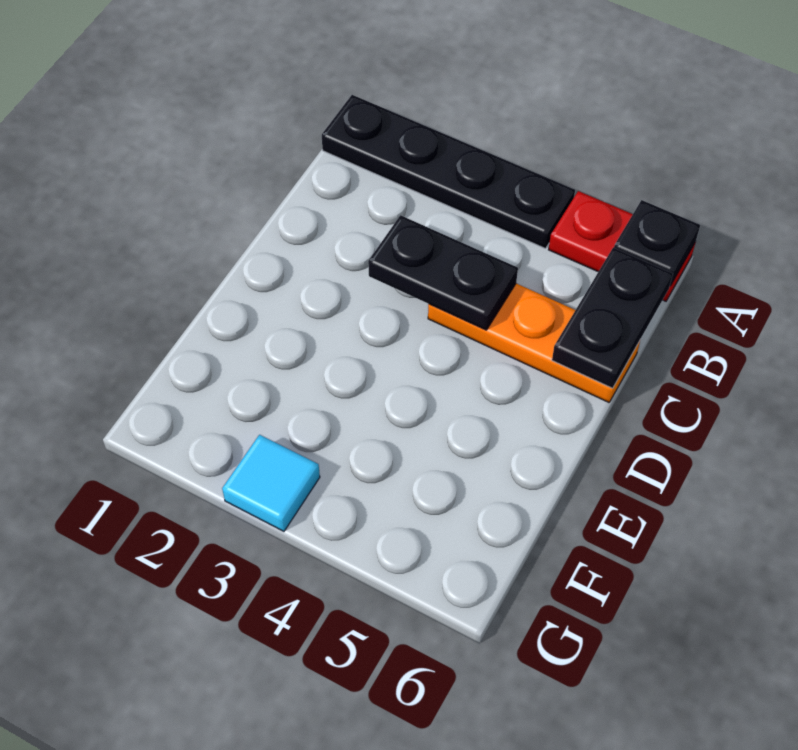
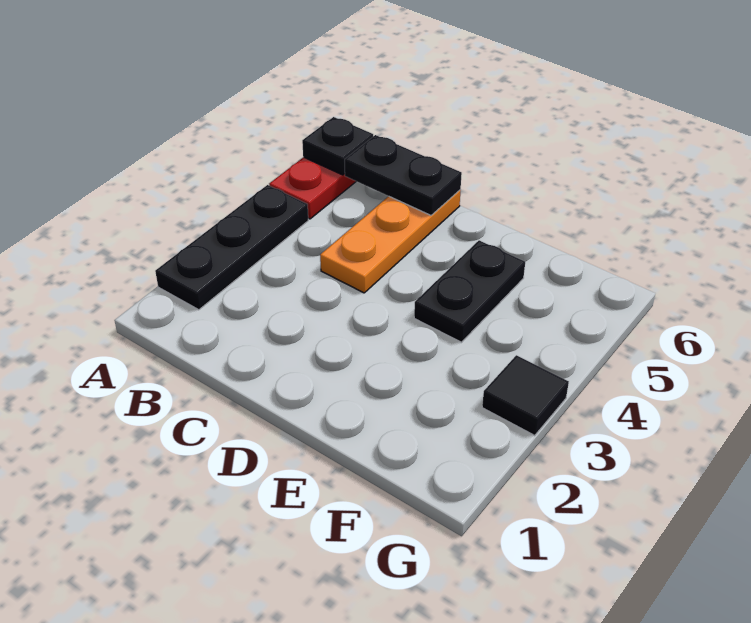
black 1x4 plate [322,95,575,248] -> black 1x3 plate [155,185,308,310]
black 1x2 plate [368,215,518,330] -> black 1x2 plate moved to [414,240,525,342]
cyan 1x1 tile [222,435,320,531] -> black 1x1 tile [482,355,569,436]

